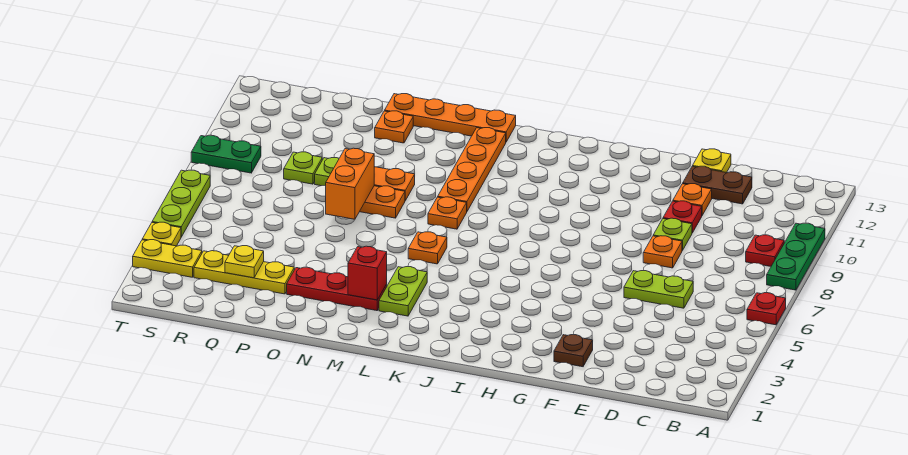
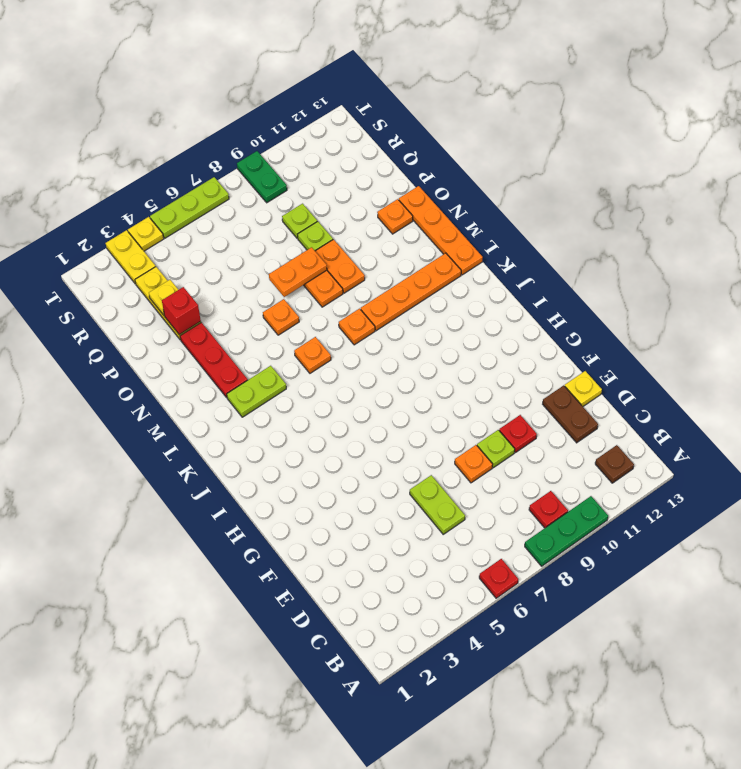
orange 1x1 plate [673,184,712,215] -> orange 1x1 plate moved to [263,299,299,335]
brown 1x1 plate [554,335,593,367] -> brown 1x1 plate moved to [595,445,634,483]
red 1x1 brick [348,246,387,300] -> red 1x1 brick moved to [162,287,201,335]
orange 1x2 brick [326,148,374,219] -> orange 1x2 plate [269,247,327,297]

